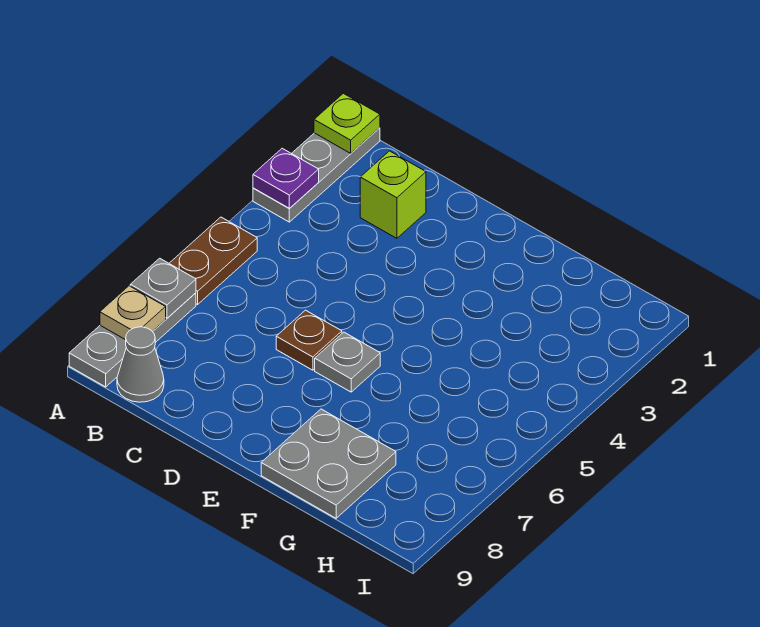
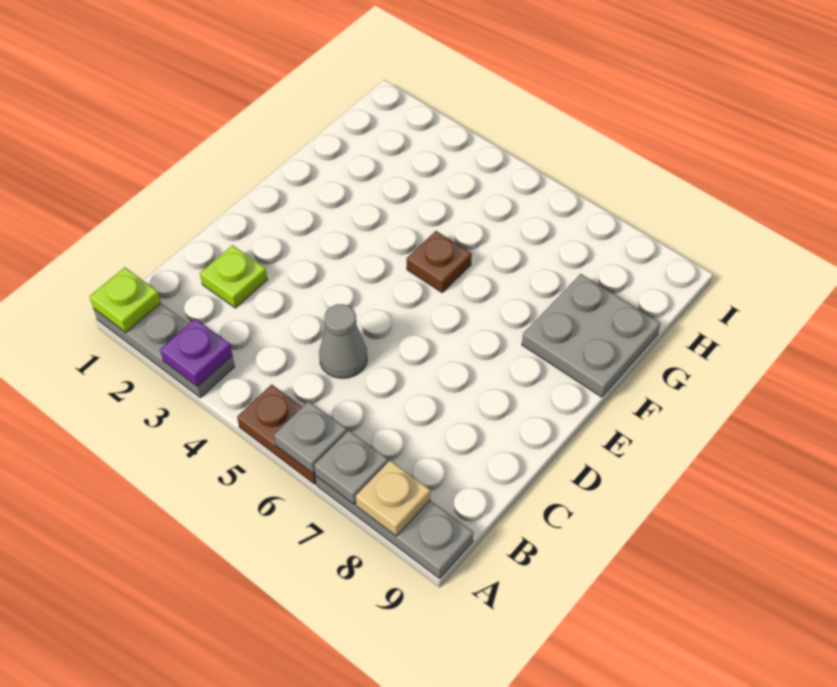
grey 1x1 cone [117,327,164,402] -> grey 1x1 cone moved to [319,304,367,378]
lime 1x1 brick [360,151,426,238] -> lime 1x1 plate [200,245,268,308]
brown 1x1 plate [276,310,342,370] -> brown 1x1 plate moved to [407,231,472,292]
grey 1x1 plate [315,332,380,392] -> grey 1x1 plate moved to [274,401,347,474]

